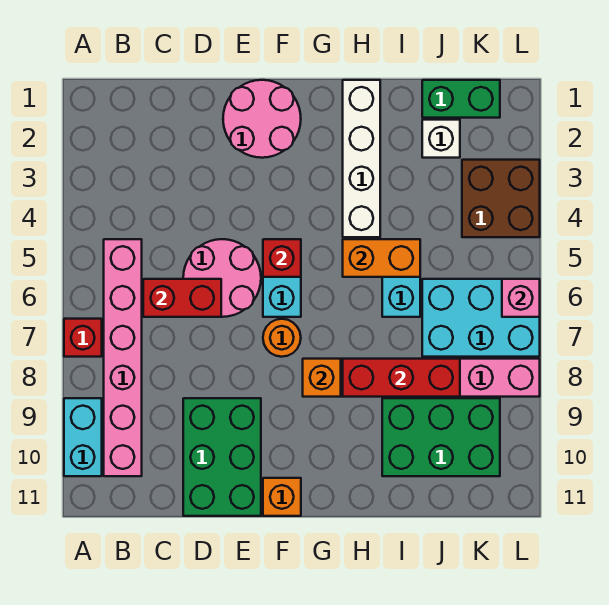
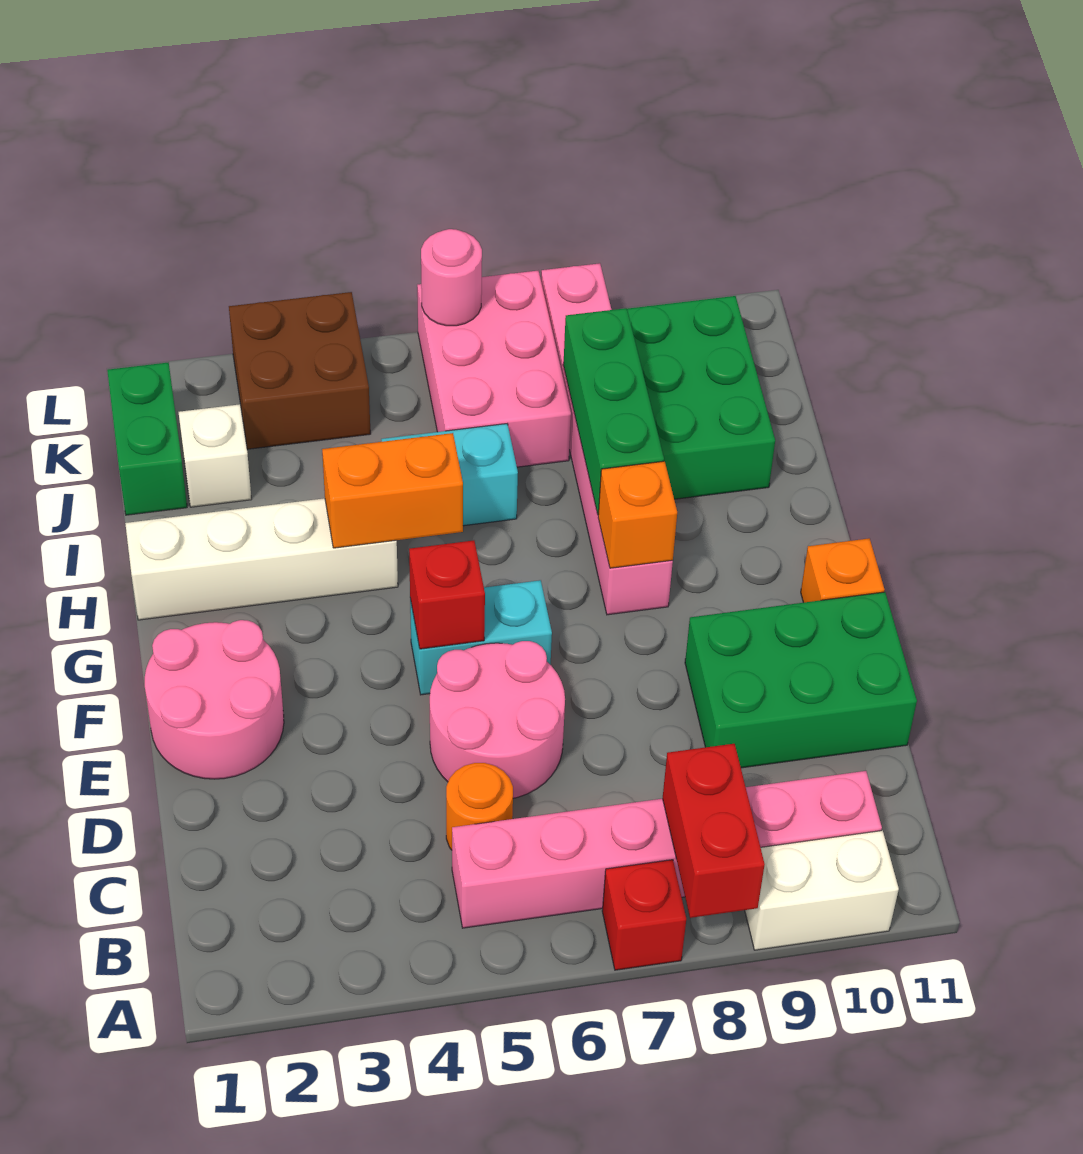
cyan 1x2 brick [64,398,102,476] -> white 1x2 brick [745,831,899,950]
red 1x2 brick [143,279,221,317] -> red 1x2 brick moved to [663,744,765,918]
orange 1x1 round brick [263,319,301,357] -> orange 1x1 round brick moved to [446,763,513,850]
orange 1x2 brick [343,239,420,277] -> orange 1x2 brick turned to [322,433,463,548]
red 1x3 brick [343,359,460,397] -> green 1x3 brick [563,308,664,515]
cyan 2x3 brick [422,279,540,357] -> pink 2x3 brick [417,271,571,467]
pink 1x1 brick [502,279,540,317] -> pink 1x1 round brick [421,229,482,326]

